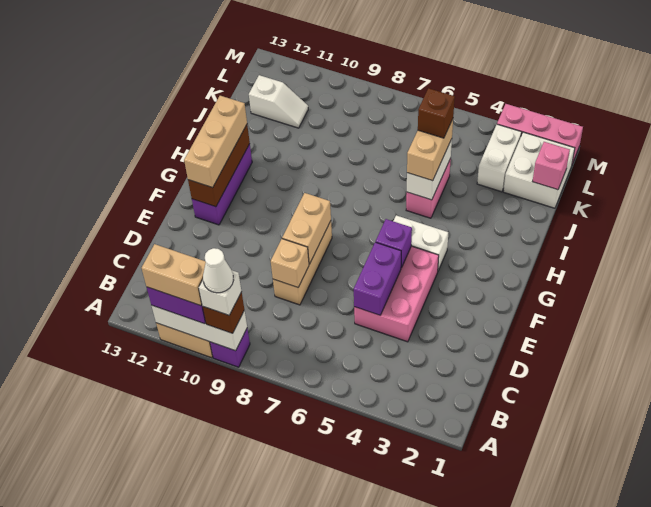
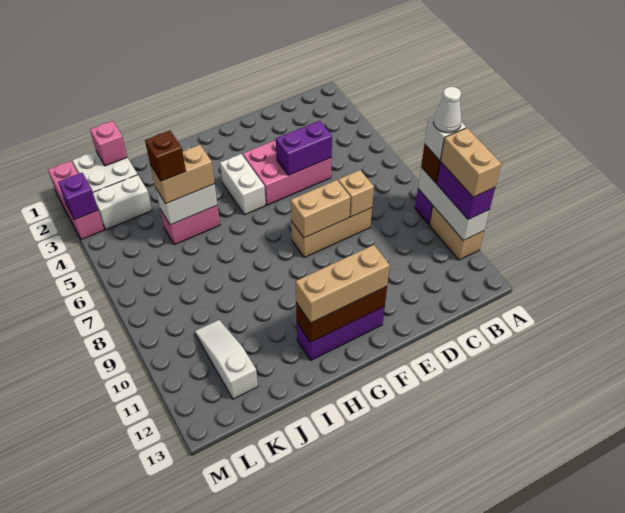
purple 1x1 brick [376,219,412,268] -> purple 1x1 brick moved to [58,173,98,220]
white 1x2 slope [249,75,308,128] -> white 1x3 slope [195,320,258,399]

